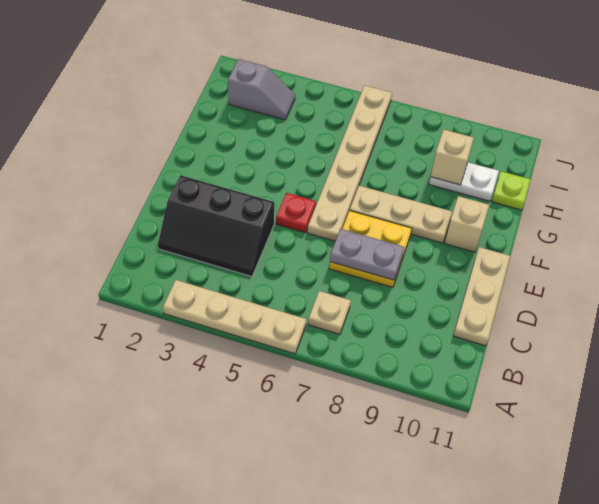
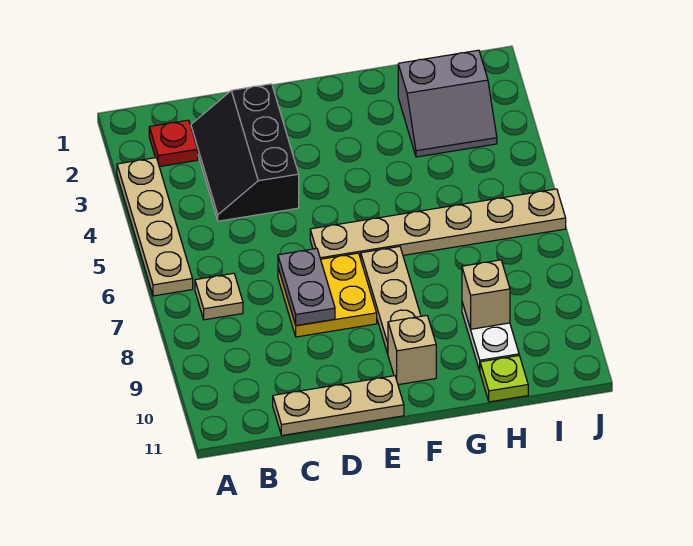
red 1x1 plate [276,193,316,233] -> red 1x1 plate moved to [149,120,198,167]
grey 1x2 slope [228,59,295,120] -> grey 2x2 slope [398,50,497,157]

